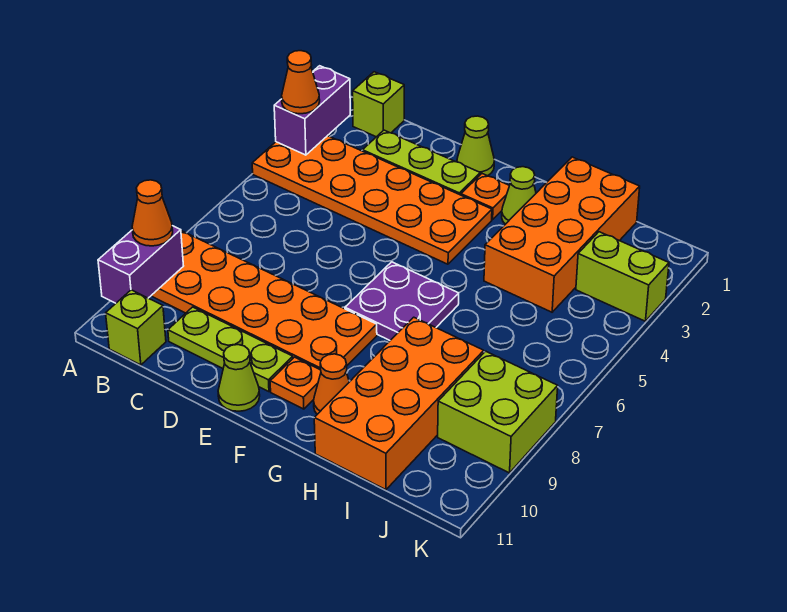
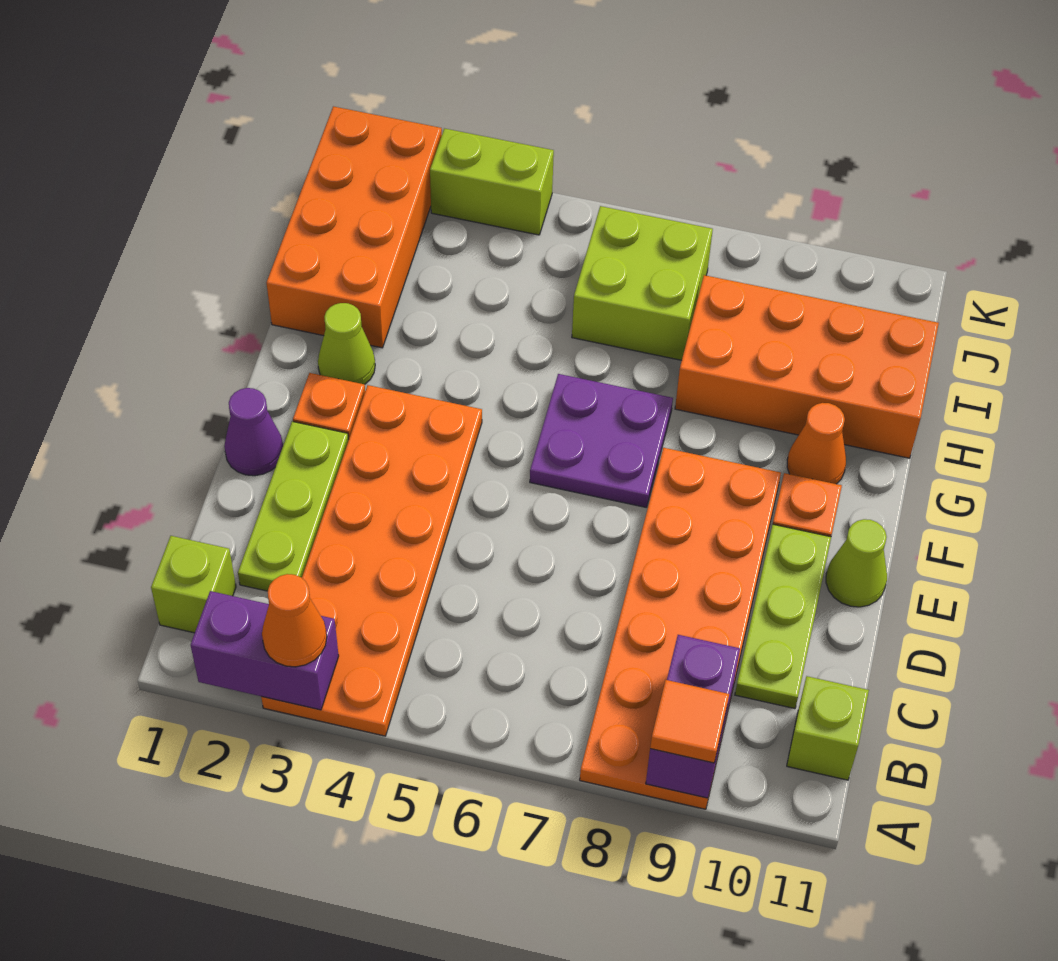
purple 1x2 brick [98,226,183,303] -> purple 1x2 brick turned to [646,635,740,798]
orange 1x1 cone [132,180,173,246] -> orange 1x1 tile [650,680,729,763]
lime 1x1 cone [457,116,494,176] -> purple 1x1 cone [224,388,283,476]
orange 2x4 brick [484,157,640,312] -> orange 2x4 brick turned to [267,106,442,348]
lime 1x2 brick [576,232,669,321] -> lime 1x2 brick turned to [430,128,554,235]
lime 2x2 brick [438,351,558,473] -> lime 2x2 brick moved to [572,206,713,360]

